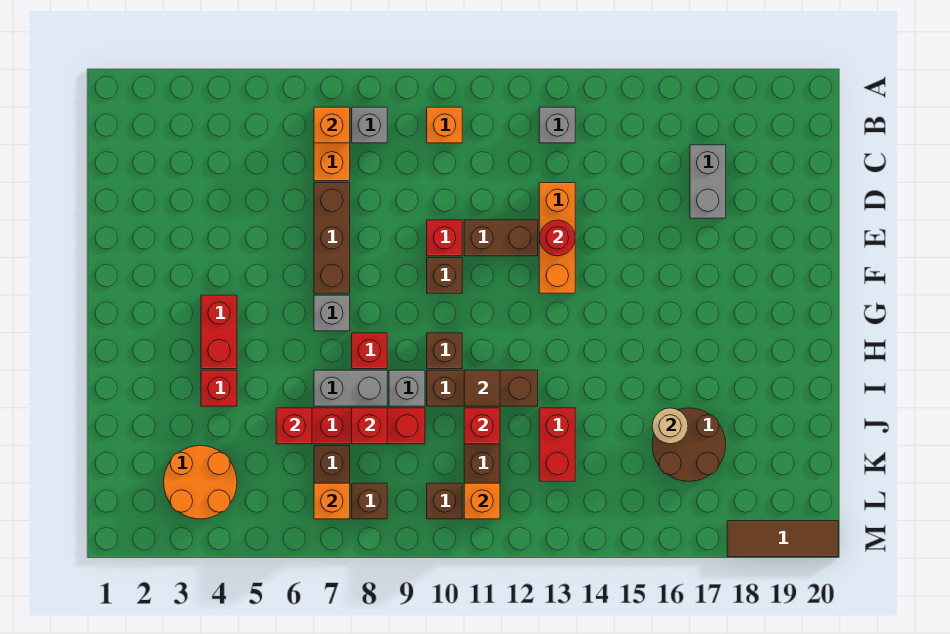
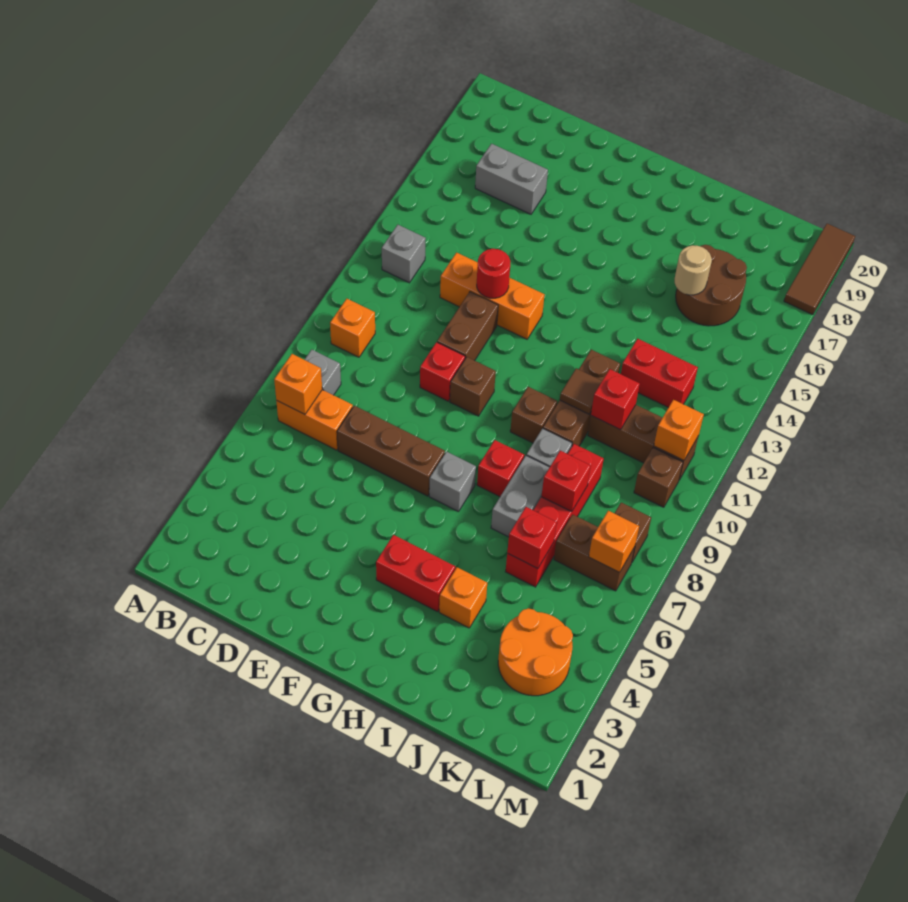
red 1x1 brick [201,370,237,406] -> orange 1x1 brick [439,567,487,628]

